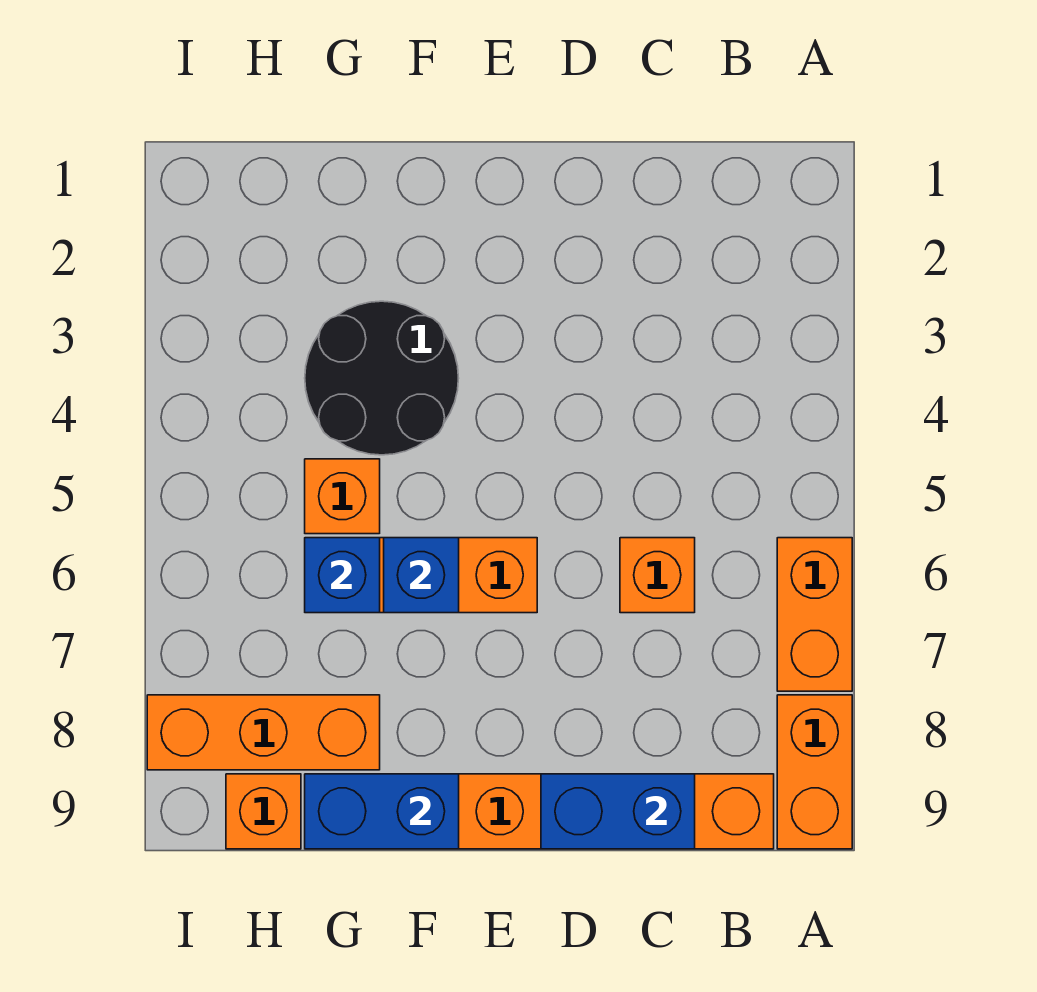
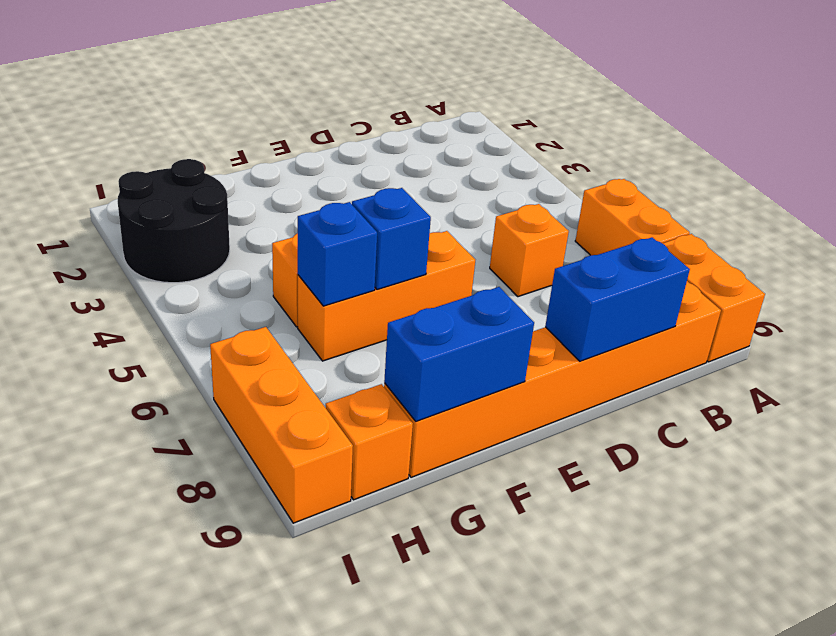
black 2x2 round brick [305,301,459,455] -> black 2x2 round brick moved to [118,159,230,283]
orange 1x3 brick [147,695,380,770] -> orange 1x3 brick turned to [210,327,353,523]

